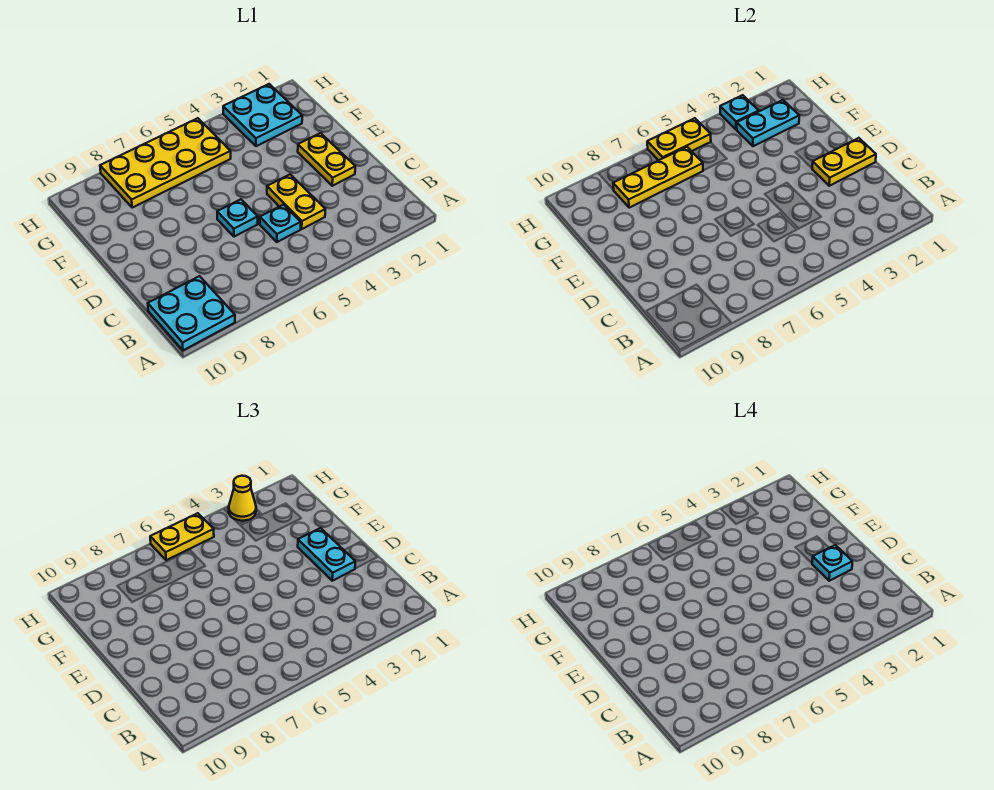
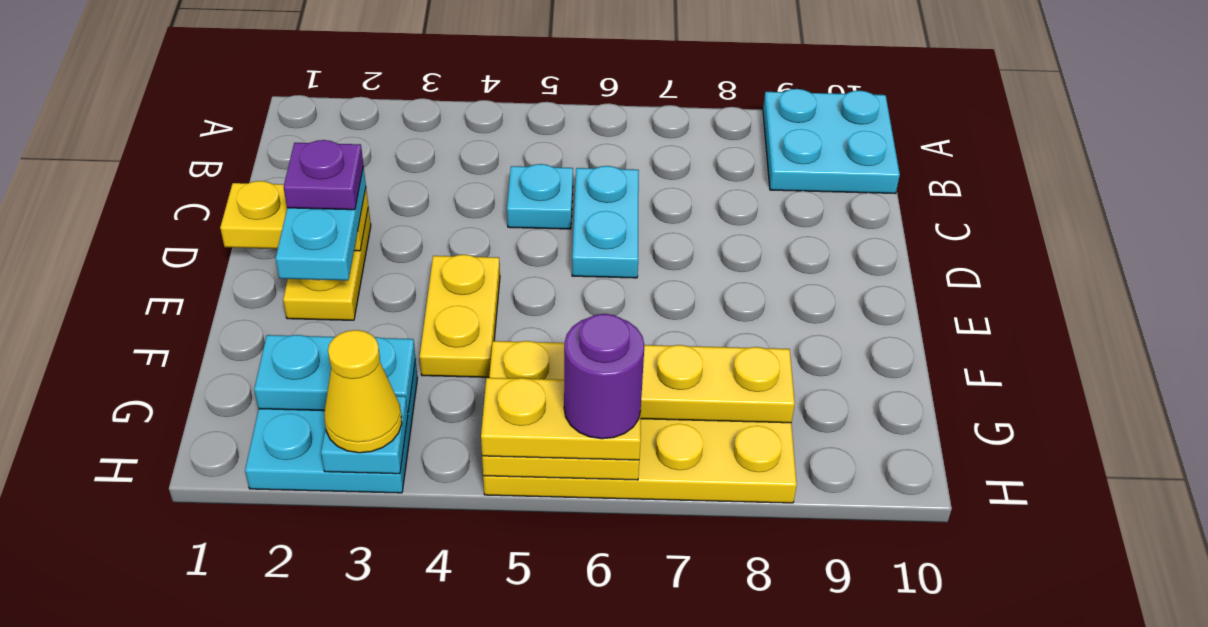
yellow 1x2 plate [267,174,325,229] -> yellow 1x2 plate moved to [420,255,500,377]
cyan 1x1 plate [812,545,852,581] -> purple 1x1 plate [284,140,363,210]
cyan 1x1 plate [217,199,258,237] -> cyan 1x2 plate [572,166,639,278]
yellow 1x3 plate [613,147,703,208] -> yellow 1x4 plate [489,341,795,423]
none -> purple 1x1 round brick [564,314,644,439]

